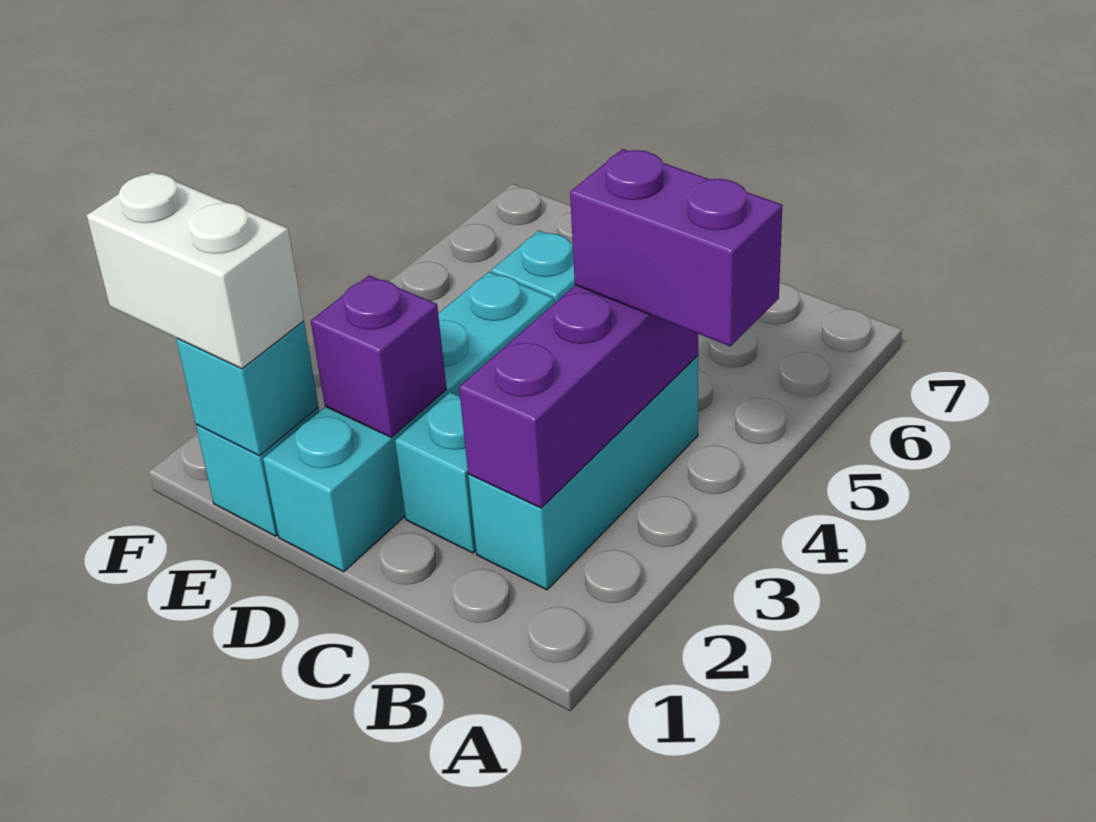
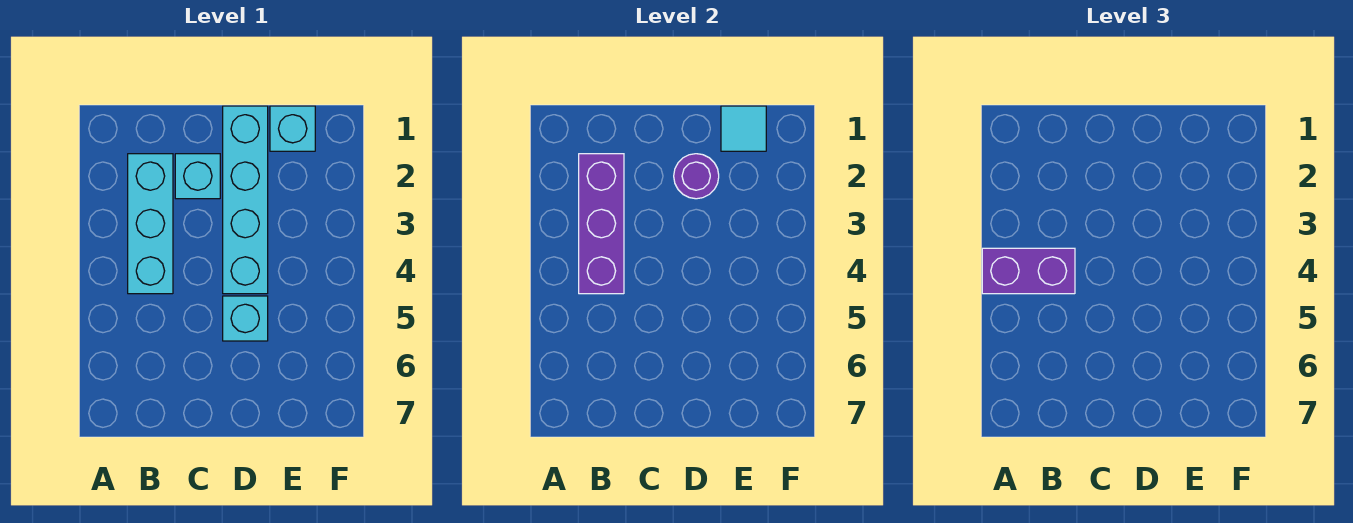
purple 1x1 brick [311,275,447,437] -> purple 1x1 round brick [674,154,719,199]
cyan 1x1 brick [176,321,319,456] -> cyan 1x1 tile [721,106,766,151]
white 1x2 brick [87,172,304,369] -> none

